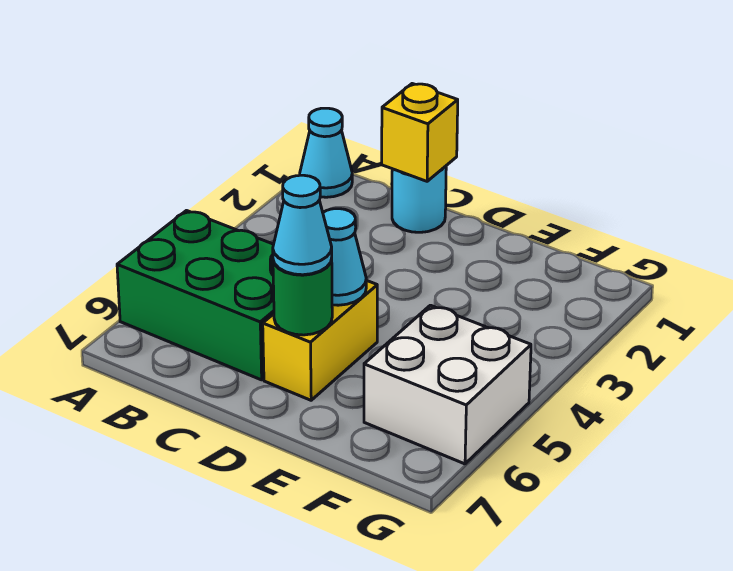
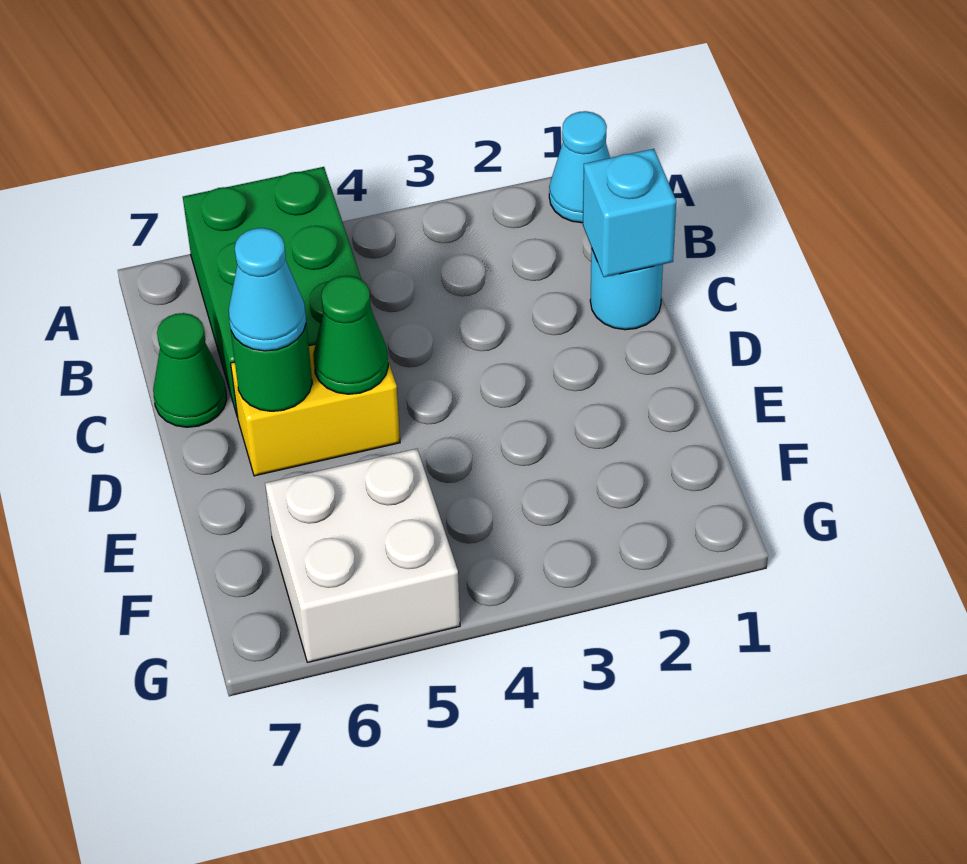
yellow 1x1 brick [382,84,458,181] -> cyan 1x1 brick [583,149,676,277]
none -> green 1x1 cone [153,313,227,427]
cyan 1x1 cone [323,209,366,305] -> green 1x1 cone [313,276,388,394]

